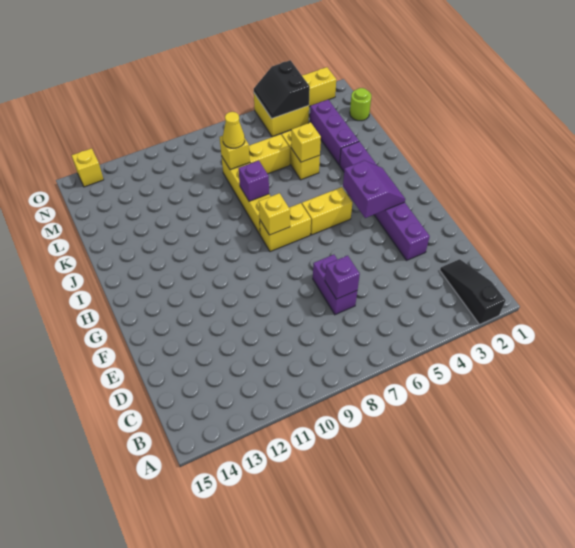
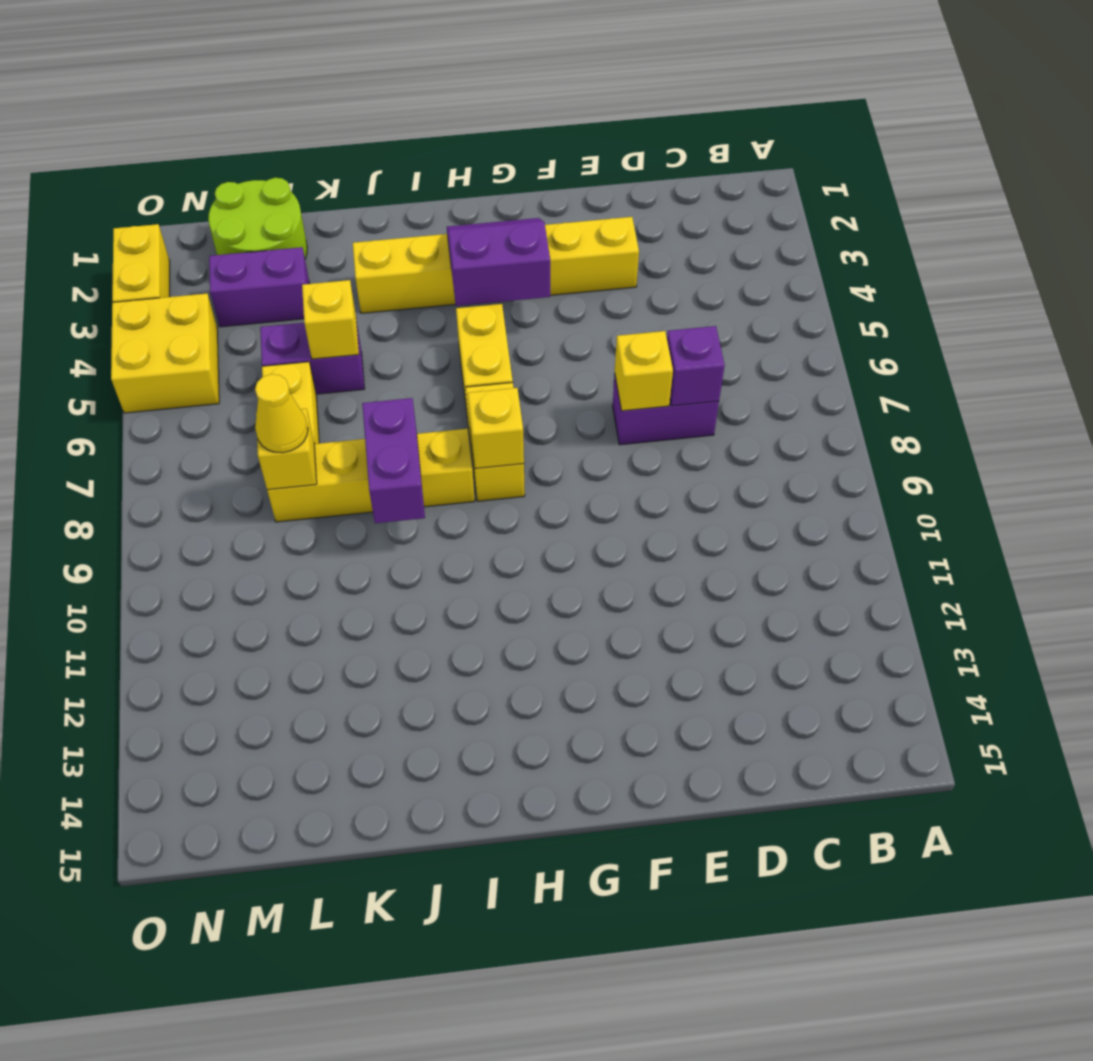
black 1x3 slope [440,259,506,324] -> none
purple 1x6 brick [340,142,430,260] -> yellow 1x6 brick [353,217,639,313]
purple 1x1 brick [239,161,269,201] -> purple 1x2 brick [362,398,425,523]
purple 1x3 brick [310,100,359,165] -> purple 1x2 brick [209,247,310,327]
yellow 1x2 brick [282,130,320,180] -> purple 1x2 brick [260,320,365,394]
lime 1x1 round brick [350,88,371,121] -> lime 2x2 round brick [208,178,307,258]
black 2x2 slope [254,60,310,118] -> none
yellow 1x1 brick [72,148,104,187] -> yellow 1x1 brick moved to [615,331,673,411]

